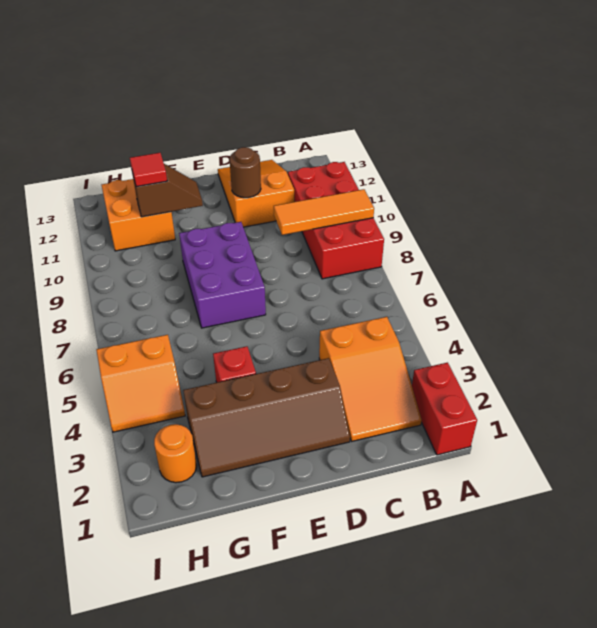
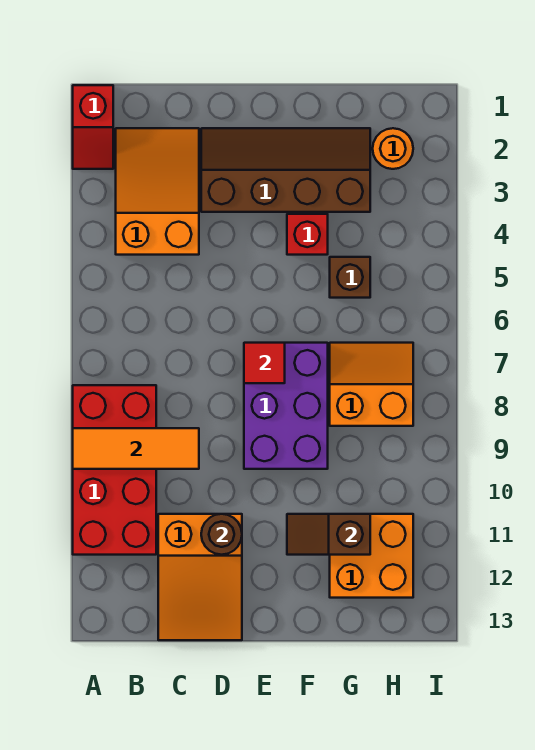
red 1x2 brick [412,363,477,455] -> red 1x2 slope [73,85,113,169]
none -> brown 1x1 brick [330,257,370,298]
red 1x1 tile [130,153,167,187] -> red 1x1 tile moved to [244,343,285,383]
orange 2x2 slope [96,335,185,432] -> orange 2x2 slope moved to [330,343,413,426]

